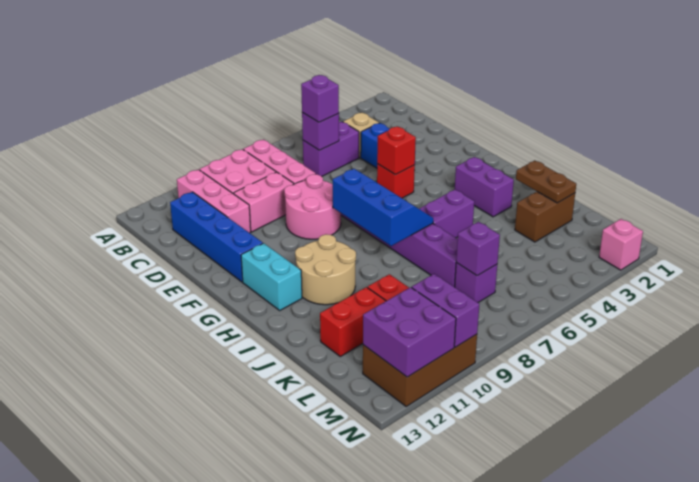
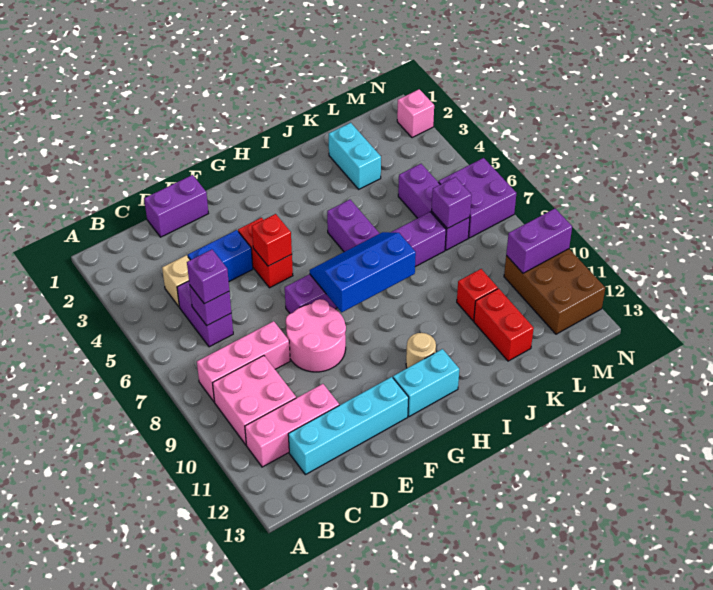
blue 1x4 brick [170,192,263,282] -> cyan 1x4 brick [288,377,409,475]
pink 1x2 brick [234,172,294,232] -> none
red 1x1 brick [377,164,415,198] -> red 1x2 brick [238,218,293,288]
purple 1x2 brick [455,157,514,217] -> purple 1x2 brick moved to [144,175,208,237]
tan 2x2 round brick [295,234,356,305] -> tan 1x1 round brick [406,333,436,368]
brown 1x2 plate [516,160,576,203] -> none
brown 1x2 brick [515,192,575,242] -> cyan 1x2 brick [329,123,381,189]
purple 1x1 brick [455,263,497,302] -> purple 1x3 brick [398,164,470,250]
purple 2x2 brick [363,287,456,377] -> purple 2x2 brick moved to [438,158,516,238]

